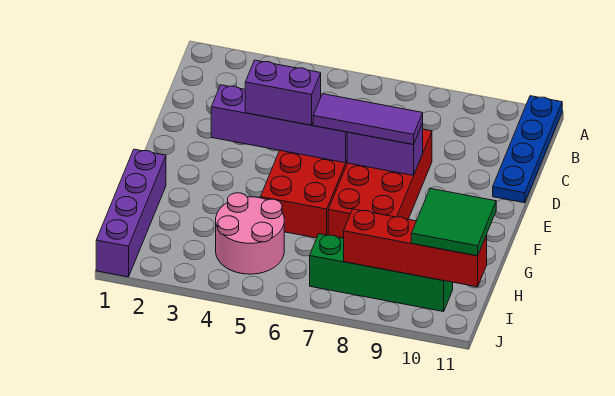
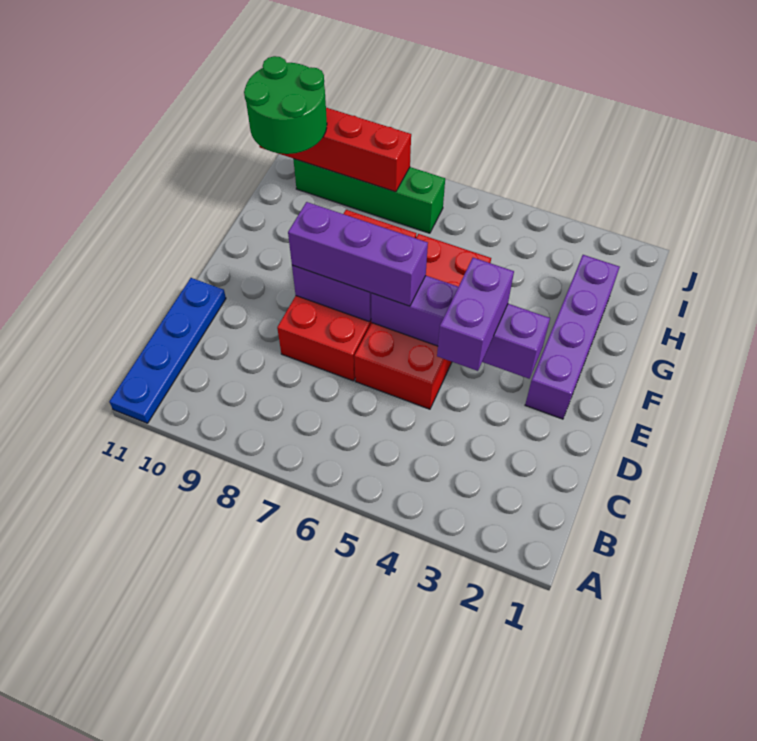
purple 1x2 brick [245,60,321,125] -> purple 1x2 brick turned to [437,258,514,371]
purple 1x3 tile [313,94,423,144] -> purple 1x3 brick [288,202,428,306]
purple 1x4 brick [96,149,166,277] -> purple 1x4 brick moved to [525,255,620,419]
pink 2x2 round brick [216,193,284,274] -> none
green 2x2 tile [411,188,496,256] -> green 2x2 round brick [244,56,327,154]

